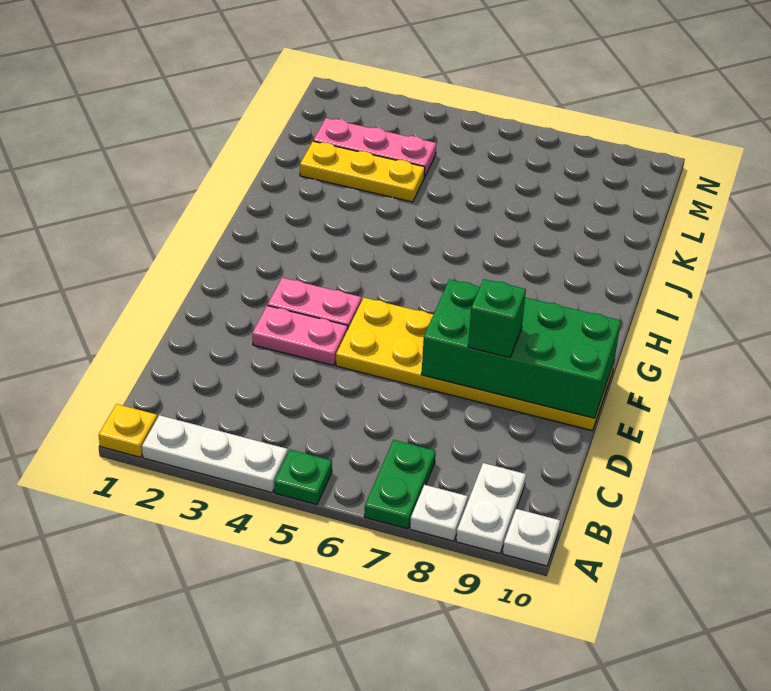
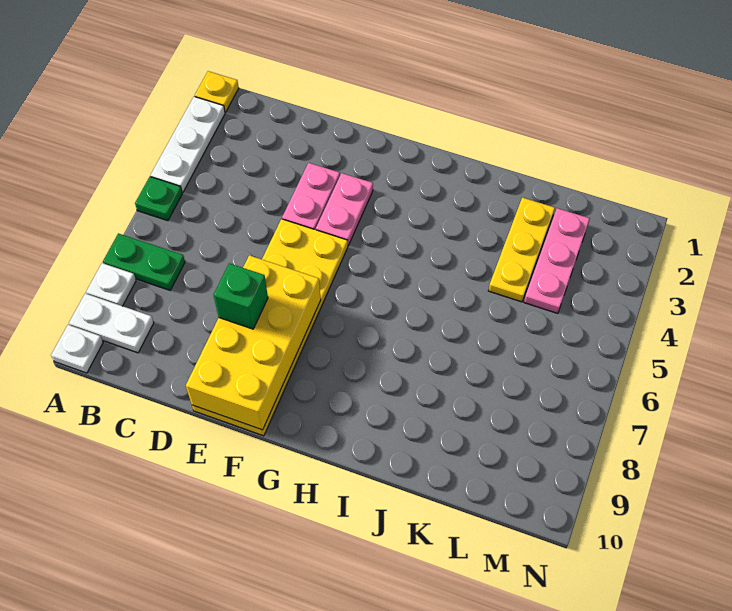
green 2x4 brick [421,279,621,418] -> yellow 2x4 brick [186,255,321,430]

